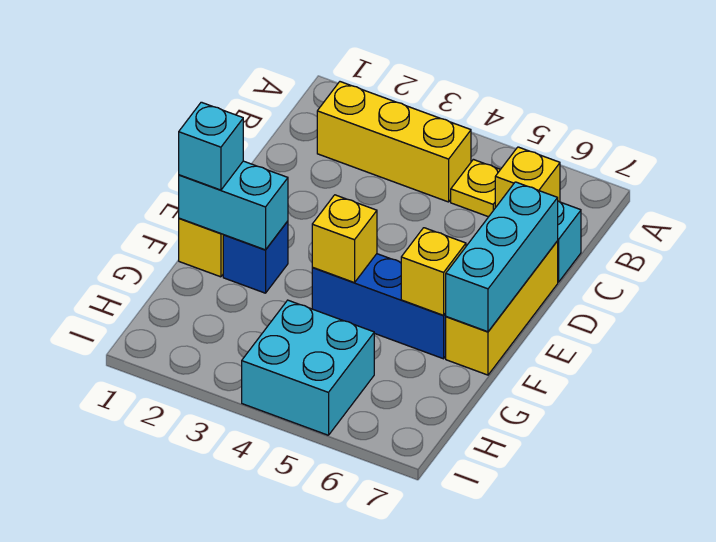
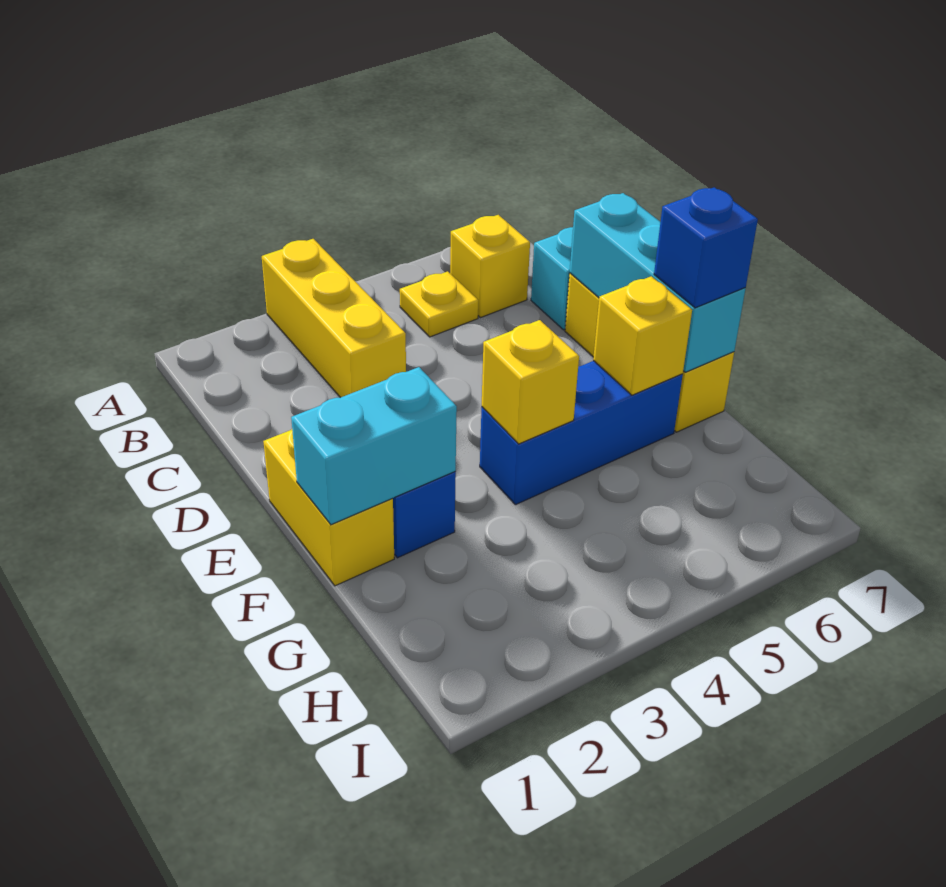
yellow 1x3 brick [317,82,471,202] -> yellow 1x3 brick turned to [262,239,406,398]
cyan 1x1 brick [179,102,243,190] -> none
none -> blue 1x1 brick [654,187,758,308]
cyan 2x2 brick [242,300,374,435] -> none

